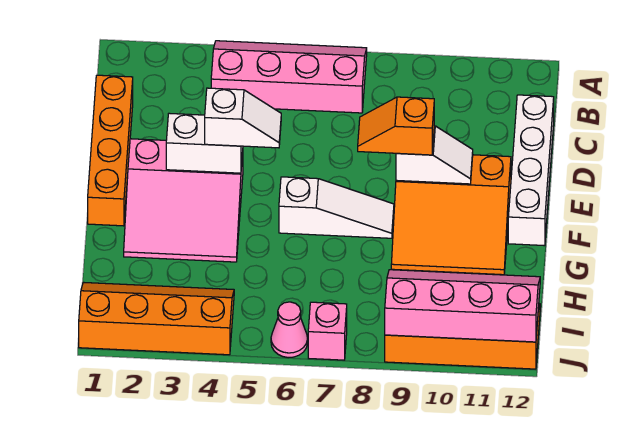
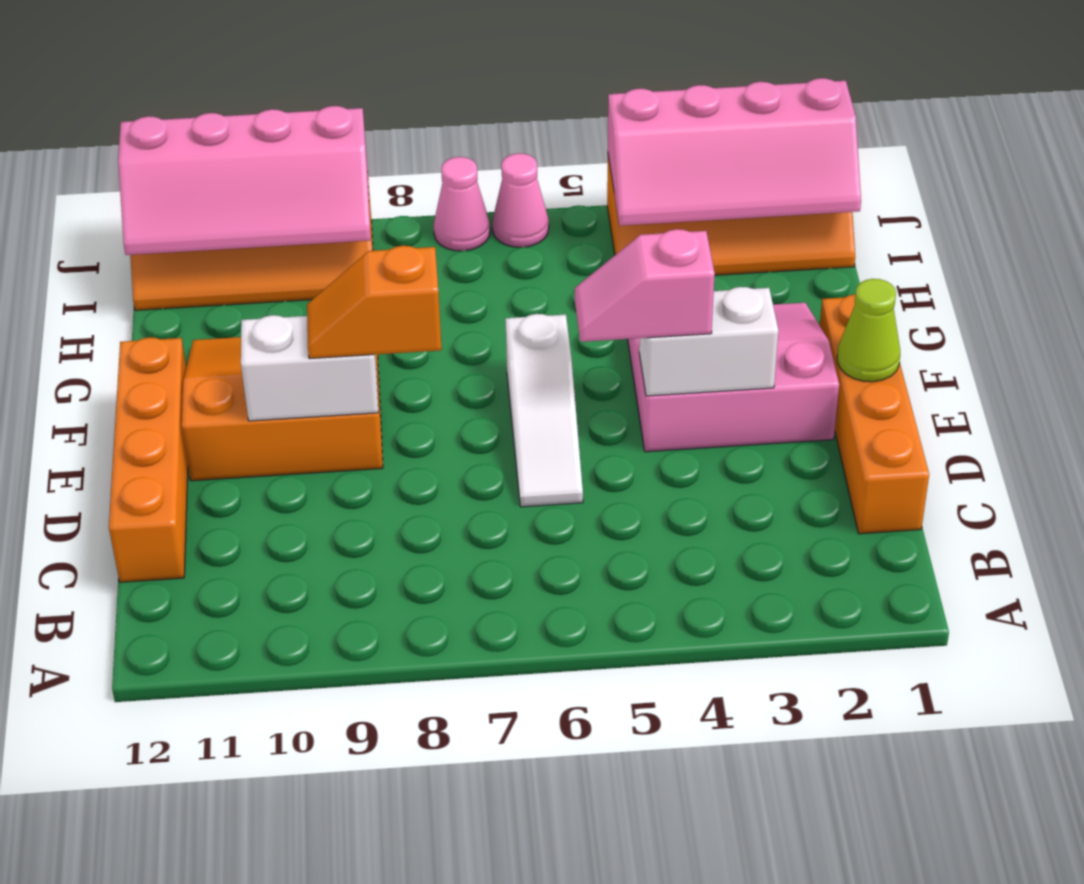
pink 2x4 slope [211,41,367,113] -> pink 2x4 slope moved to [608,78,861,226]
white 1x4 brick [508,95,554,246] -> orange 1x4 brick [109,337,188,582]
none -> lime 1x1 cone [837,279,900,382]
white 1x2 slope [205,88,281,148] -> pink 1x2 slope [575,229,715,342]
orange 1x2 slope [358,97,434,155] -> orange 1x2 slope turned to [307,246,442,359]
white 1x2 slope [396,126,473,184] -> white 1x2 brick [241,315,378,421]
white 1x3 slope [279,177,394,238] -> white 1x3 slope turned to [505,314,583,507]
pink 1x1 brick [308,302,347,360] -> pink 1x1 cone [434,157,490,251]

